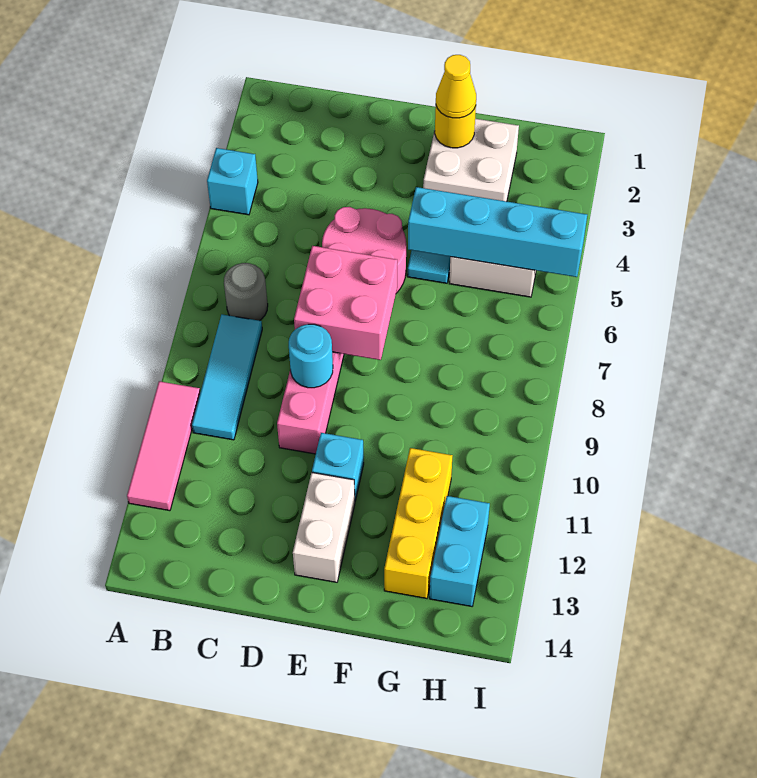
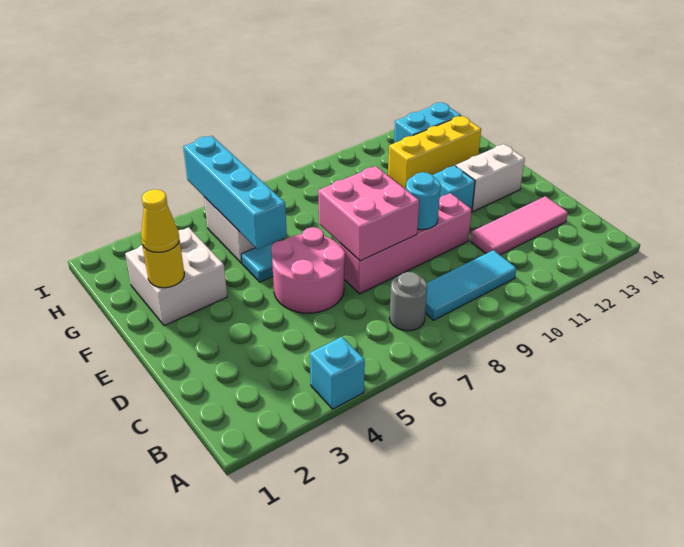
pink 1x3 tile [127,381,200,511] -> pink 1x3 tile moved to [471,196,568,255]

